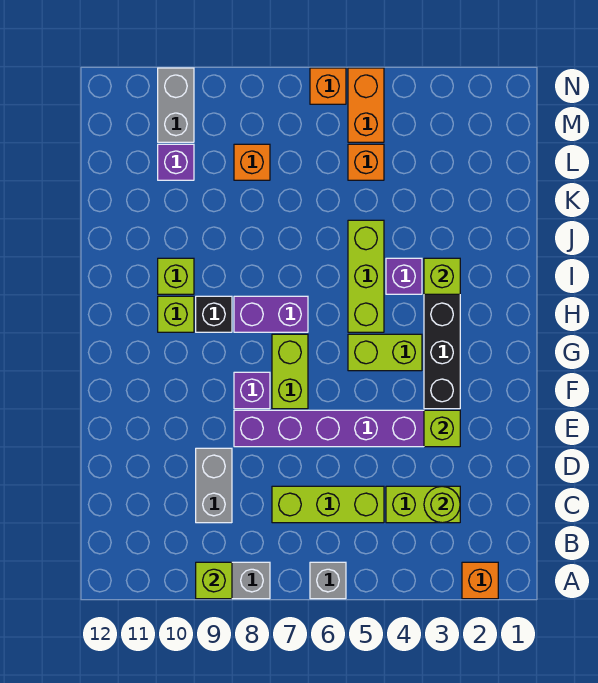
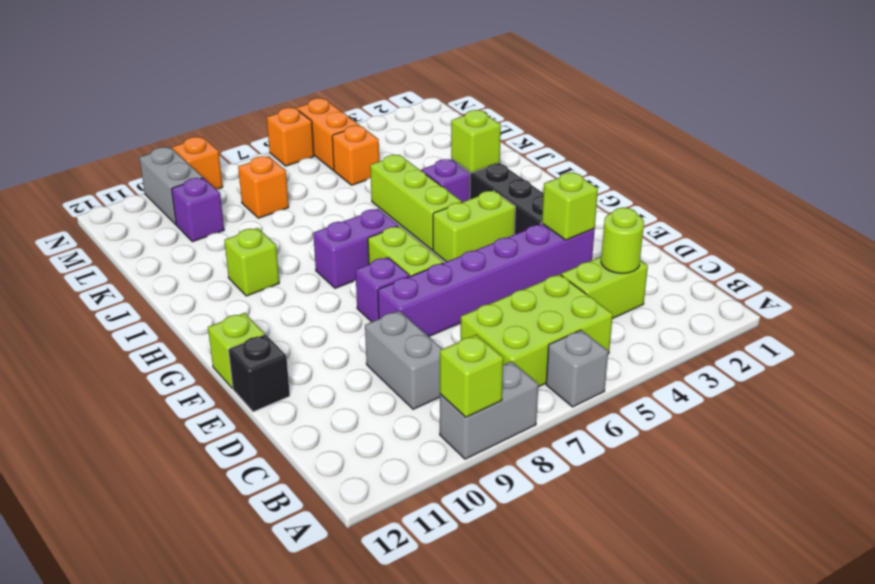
orange 1x1 brick [462,562,498,599] -> orange 1x1 brick moved to [172,137,223,189]
lime 1x3 brick [272,486,384,523] -> lime 2x3 brick [461,274,613,387]
black 1x1 brick [196,296,232,332] -> black 1x1 brick moved to [228,334,290,412]
lime 1x1 brick [158,296,194,332] -> lime 1x1 brick moved to [208,313,265,388]

